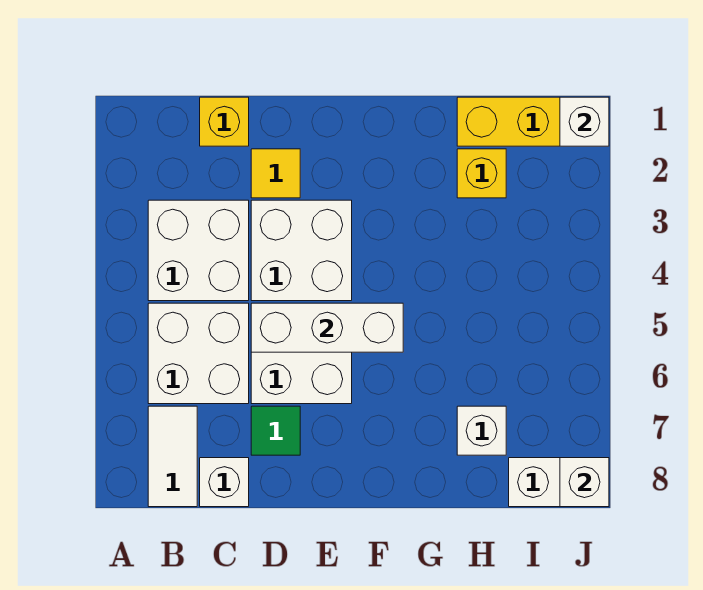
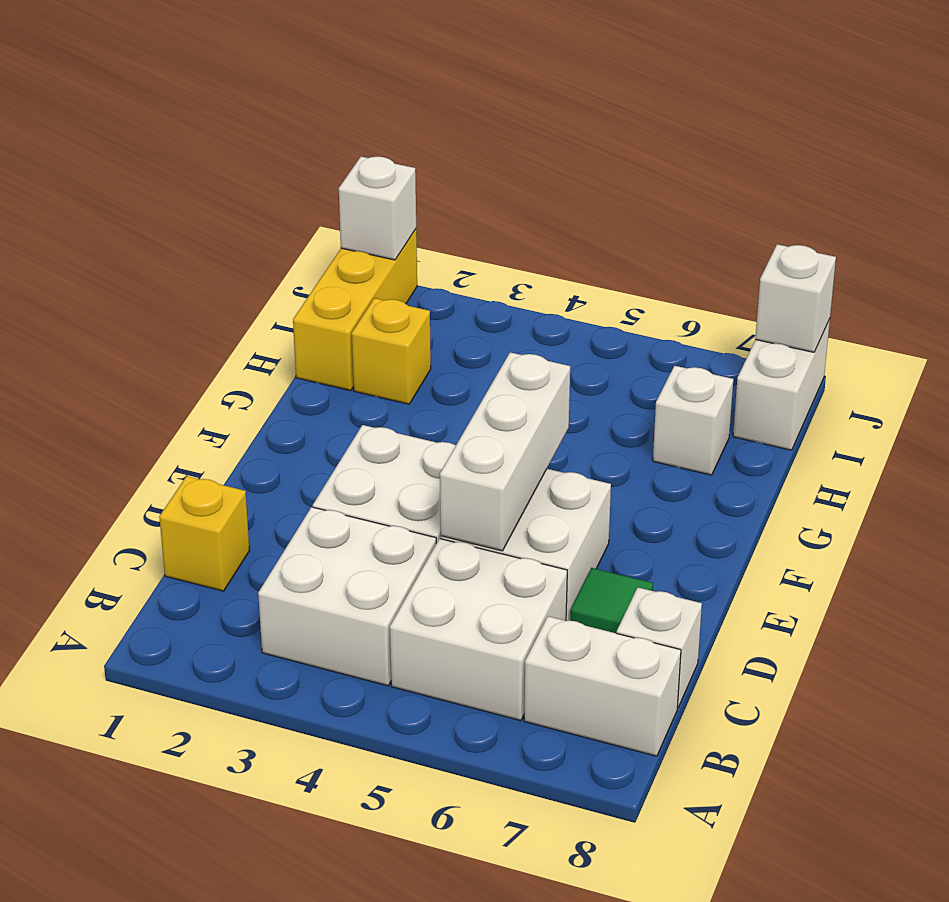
white 1x2 tile [148,406,197,507] -> white 1x2 brick [524,616,681,756]
yellow 1x1 tile [251,149,300,198] -> none

